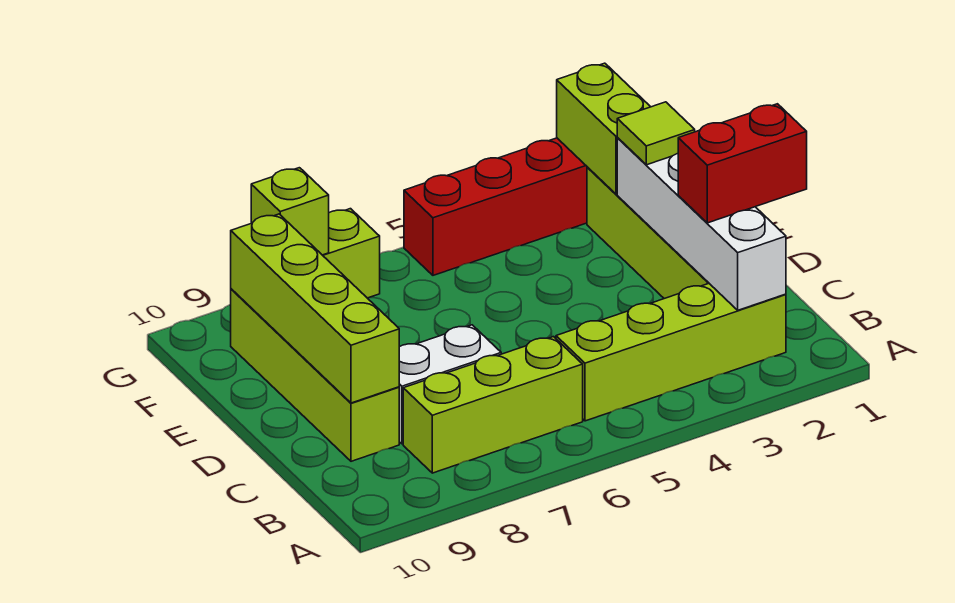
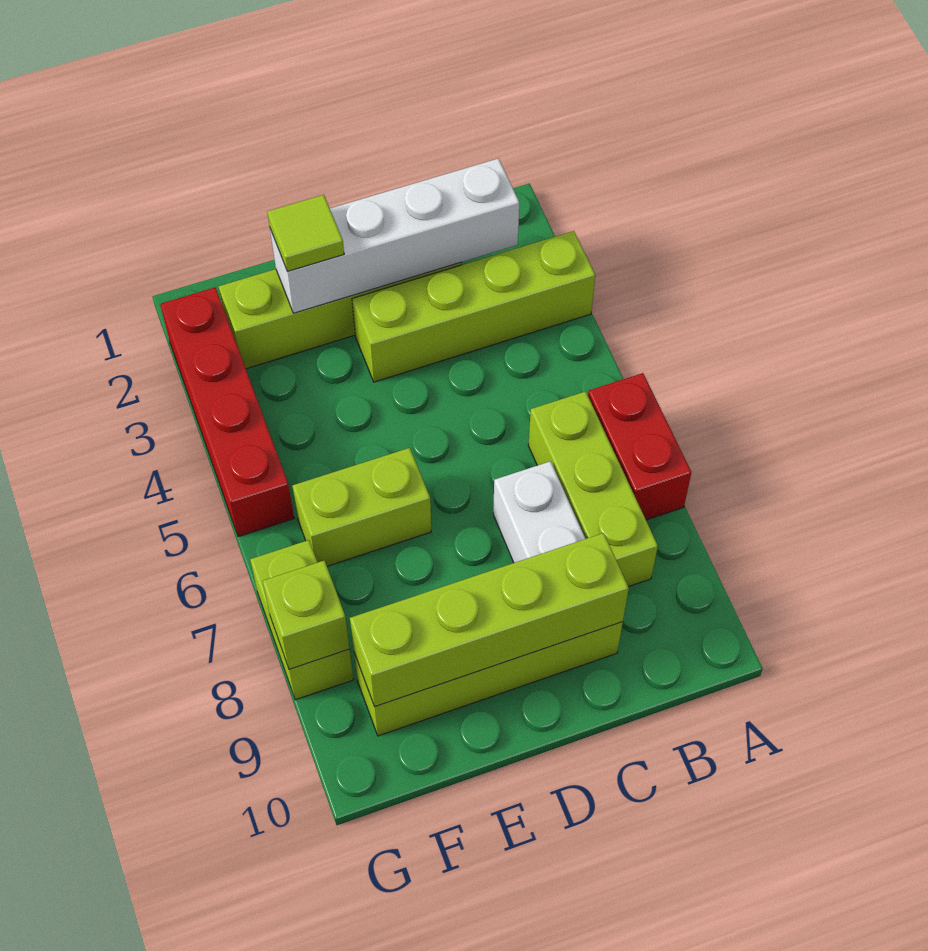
lime 1x4 brick [556,284,786,421] -> lime 1x4 brick turned to [352,231,595,382]
red 1x2 brick [678,104,807,223] -> red 1x2 brick moved to [588,373,691,520]
lime 1x2 brick [557,63,650,194] -> lime 1x2 brick moved to [292,448,431,566]

